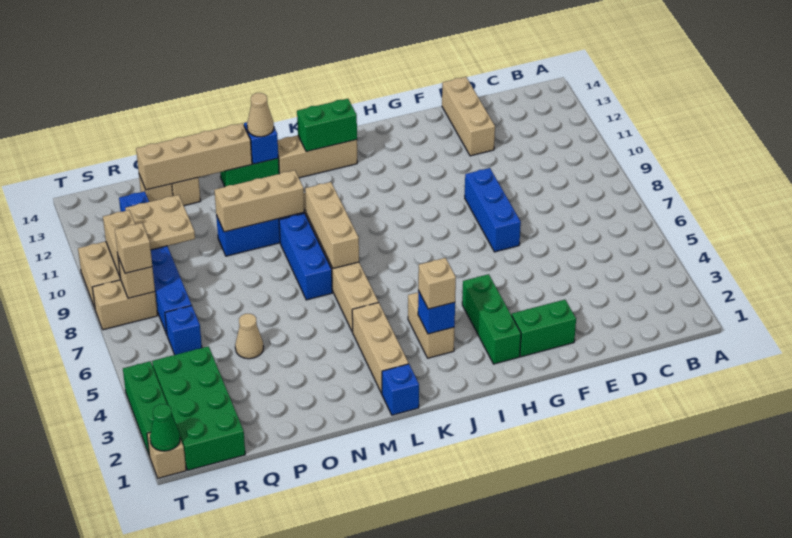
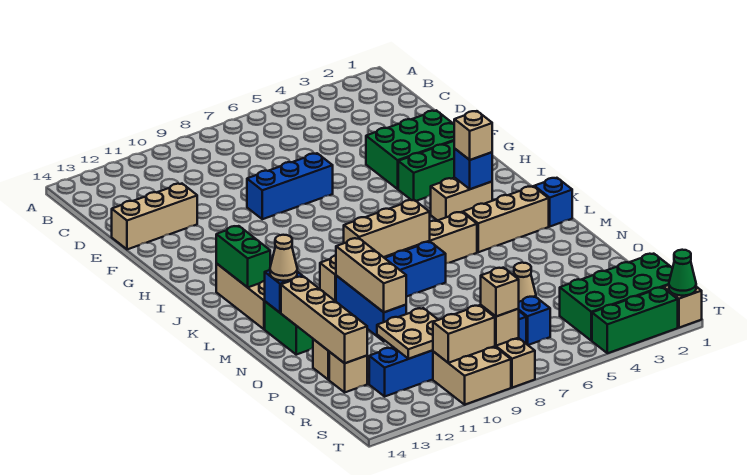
green 1x2 brick [512,300,576,357] -> green 2x3 brick [366,110,454,189]

